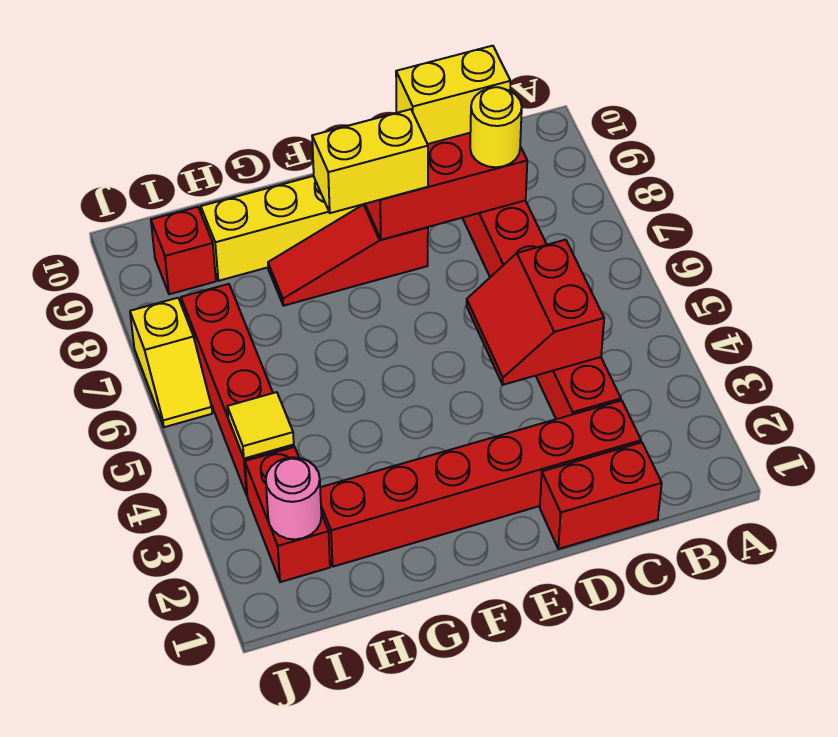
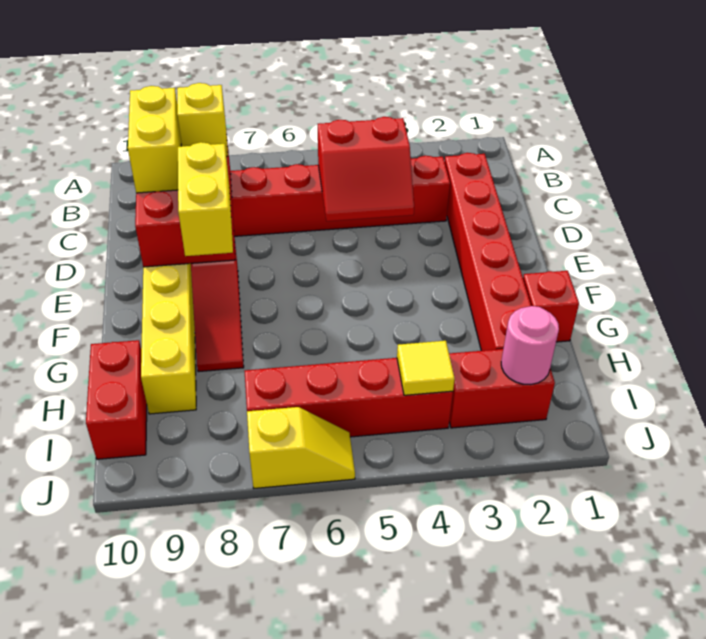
red 1x2 brick [540,442,662,549] -> red 1x2 brick moved to [86,340,147,459]
yellow 1x1 round brick [470,87,522,167] -> yellow 1x1 brick [177,83,228,156]
red 1x1 brick [151,207,216,294] -> red 1x1 brick moved to [523,271,579,342]

